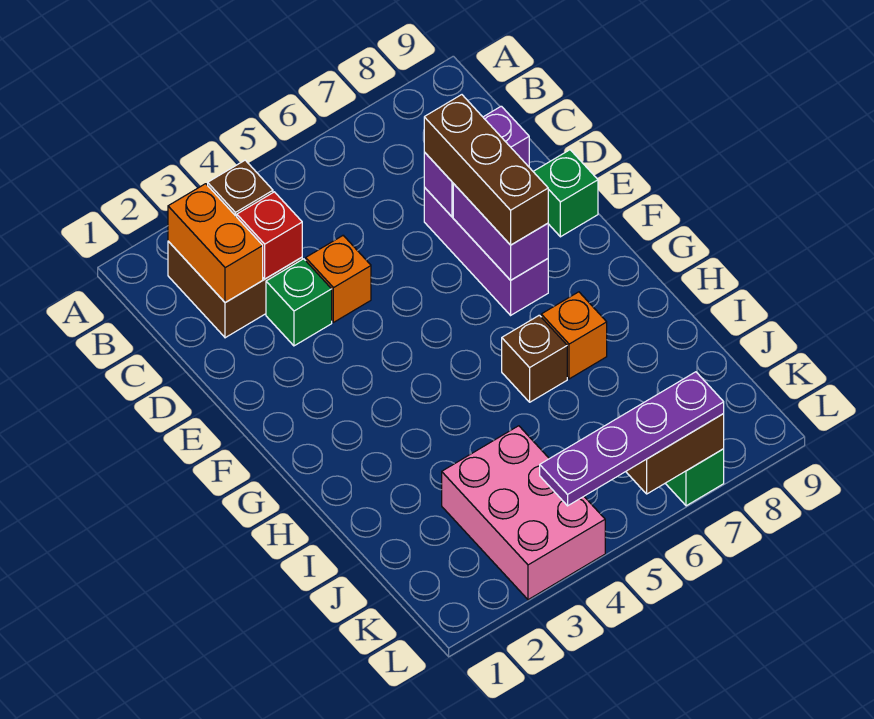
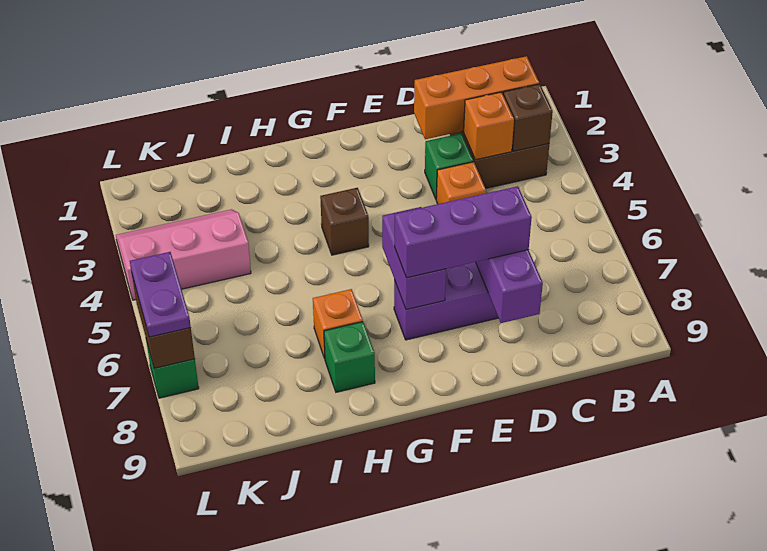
orange 1x2 brick [168,184,263,303] -> orange 1x3 brick [414,56,539,139]
red 1x1 brick [237,192,302,279] -> orange 1x1 brick [464,92,514,160]
brown 1x3 brick [424,95,548,245] -> purple 1x3 brick [395,186,532,278]
purple 1x2 brick [453,184,548,280] -> purple 1x2 brick turned to [382,207,446,310]
green 1x1 brick [533,150,598,237] -> green 1x1 brick moved to [324,322,375,392]
brown 1x1 brick [502,315,567,402] -> brown 1x1 brick moved to [320,188,369,255]
pink 2x3 brick [442,426,605,600] -> pink 2x3 slope [116,209,251,300]
purple 1x4 plate [540,372,724,506] -> purple 1x2 plate [130,252,191,337]

